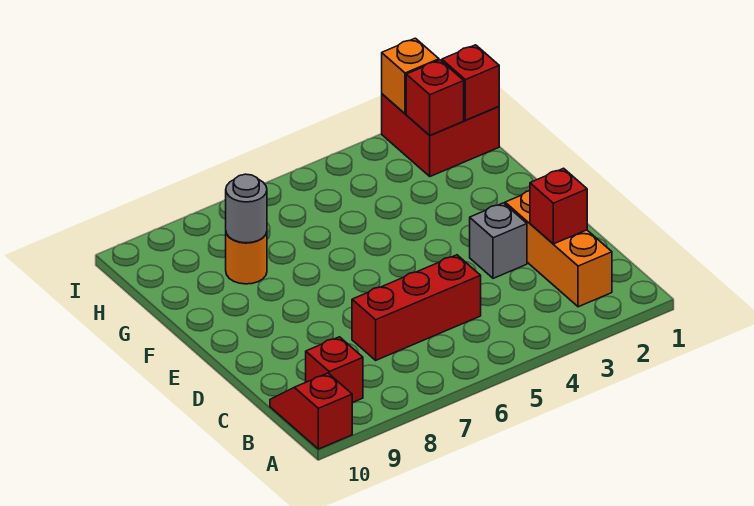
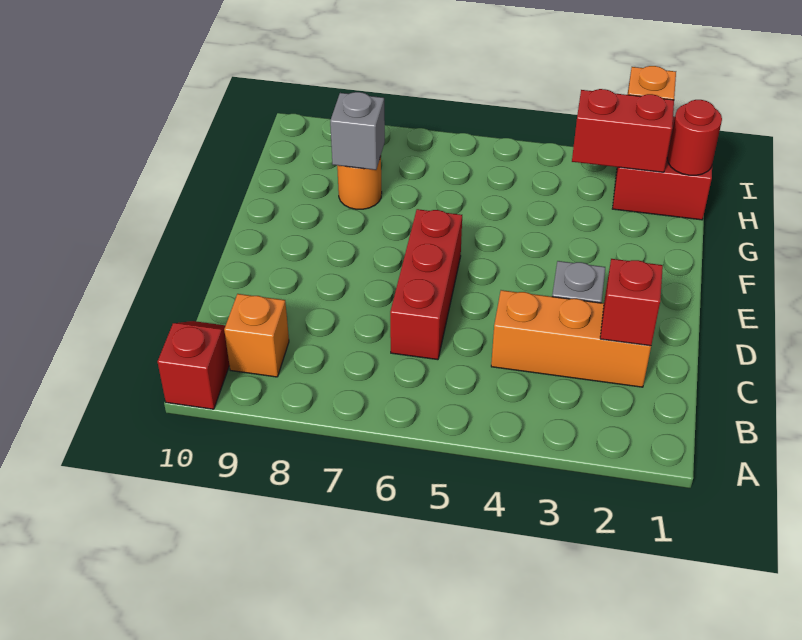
orange 1x3 brick [505,191,612,307] -> orange 1x3 brick turned to [491,290,651,387]
red 1x1 brick [306,337,363,403] -> orange 1x1 brick [224,294,289,377]
red 1x3 brick [352,255,481,360] -> red 1x3 brick turned to [390,209,462,360]
grey 1x1 round brick [226,174,267,243] -> grey 1x1 brick [330,92,385,170]
red 1x1 brick [442,45,499,120] -> red 1x1 round brick [667,100,722,175]
red 1x1 brick [406,60,464,135] -> red 1x2 brick [572,89,674,172]

